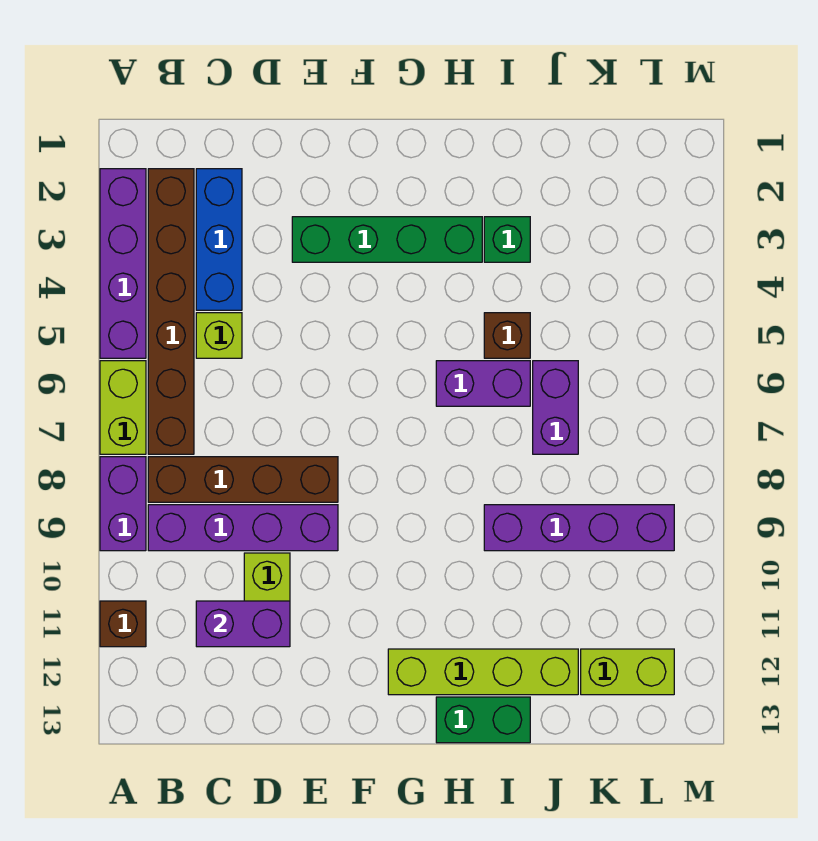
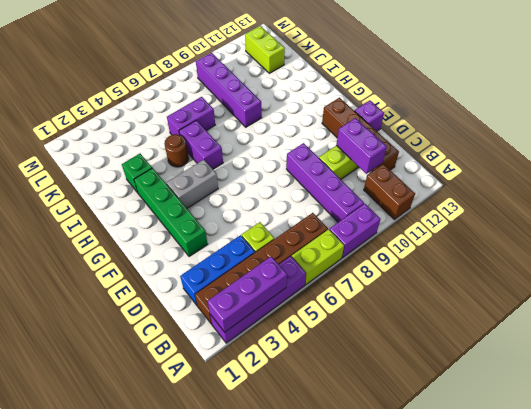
none -> purple 1x3 brick [208,257,287,332]
brown 1x1 brick [100,601,146,647] -> brown 1x2 brick [364,164,415,219]
brown 1x4 brick [148,457,338,502] -> brown 1x4 brick moved to [322,98,399,171]
none -> purple 1x1 brick [355,101,384,131]
none -> grey 1x2 brick [167,160,218,208]
lime 1x4 brick [388,649,578,695] -> none
green 1x2 brick [436,697,530,743] -> none
brown 1x1 brick [484,313,530,358] -> brown 1x1 round brick [164,134,189,167]

